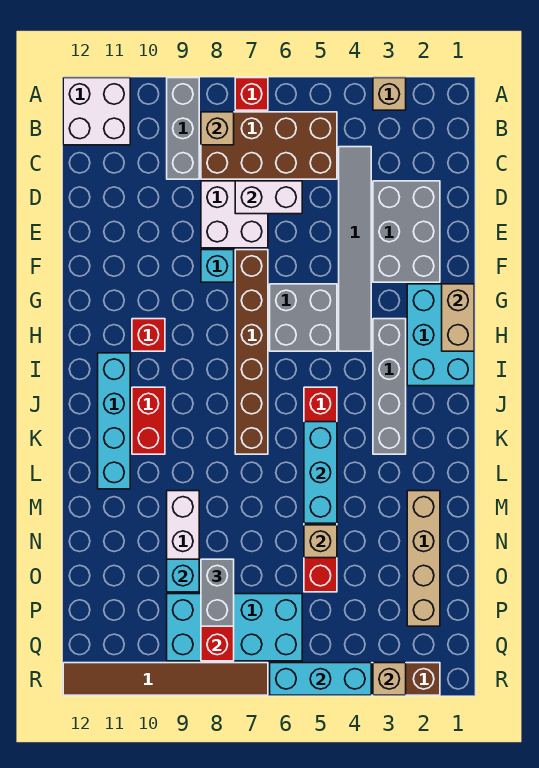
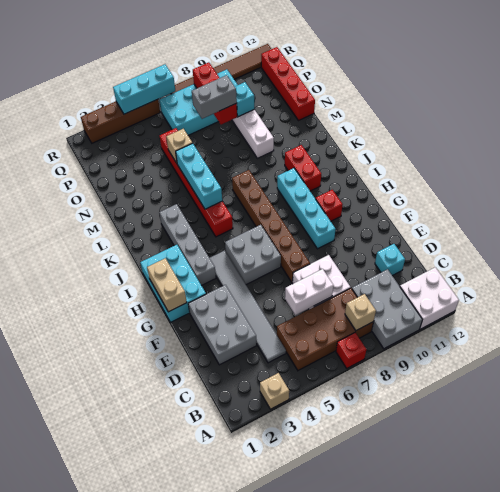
grey 1x3 brick [167,78,199,179] -> grey 2x3 brick [352,269,422,349]
cyan 1x1 brick [201,250,234,282] -> cyan 1x1 brick moved to [375,244,405,276]
cyan 1x4 brick [98,353,130,489] -> cyan 1x4 brick moved to [277,168,336,249]
tan 1x4 brick [407,491,440,626] -> none
none -> red 1x4 brick [261,47,315,121]
grey 1x2 brick [201,559,234,626] -> grey 1x2 brick turned to [192,75,237,119]
tan 1x1 brick [373,663,406,695] -> none

